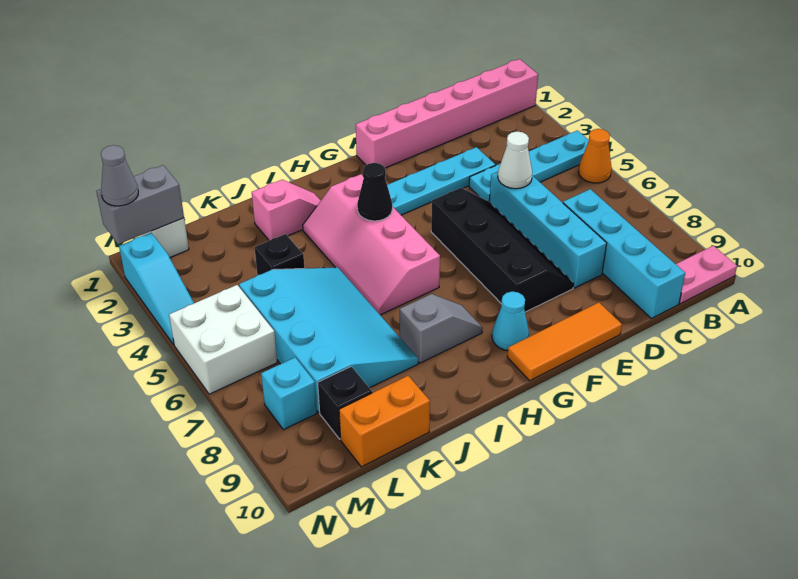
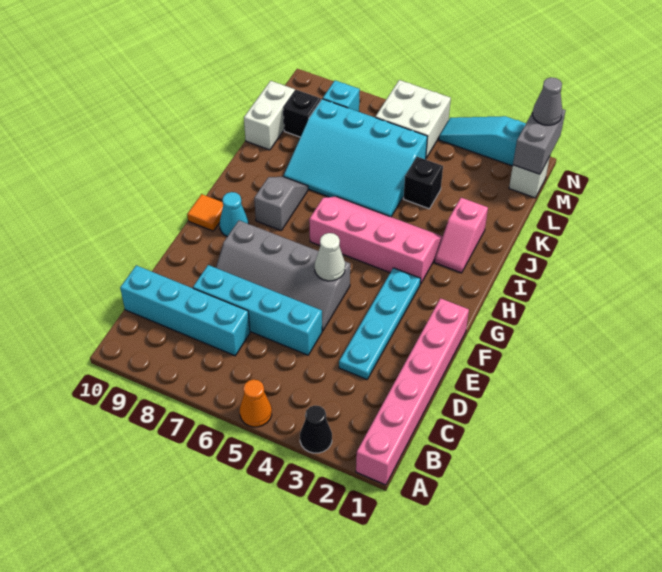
cyan 1x4 plate [469,130,589,201] -> none
pink 1x2 plate [676,246,737,304] -> none
white 1x1 cone [498,131,532,189] -> white 1x1 cone moved to [315,233,345,281]
black 2x4 slope [431,188,574,312] -> grey 2x4 slope [216,220,350,331]
orange 1x3 tile [507,302,622,381] -> orange 1x1 tile [187,194,223,231]
black 1x1 cone [357,163,392,221] -> black 1x1 cone moved to [300,405,332,453]
grey 1x2 slope [400,294,483,363] -> grey 1x2 slope turned to [254,177,308,230]
orange 1x2 brick [339,376,430,467] -> white 1x2 brick [244,81,295,150]

